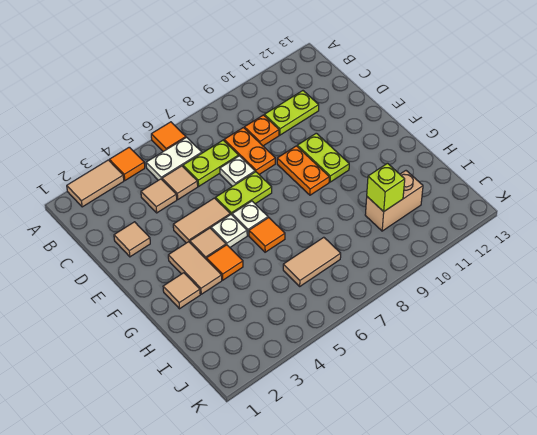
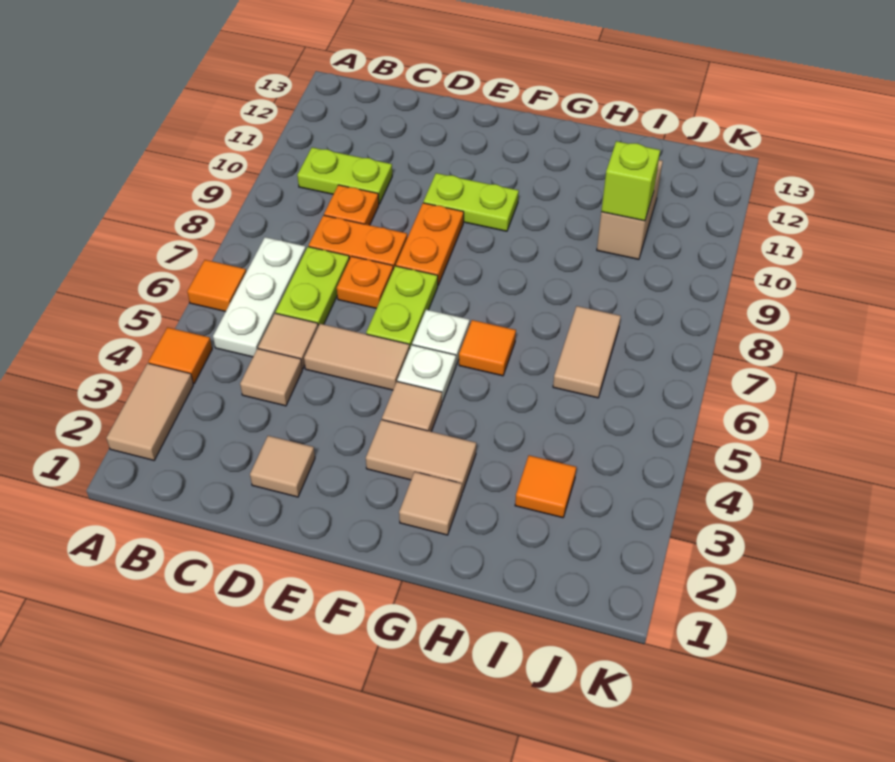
white 1x2 plate [146,137,202,180] -> white 1x3 plate [213,237,306,357]
lime 1x2 plate [264,91,319,135] -> lime 1x2 plate turned to [297,147,392,204]
white 1x1 plate [220,156,255,186] -> orange 1x1 plate [337,256,393,308]
tan 1x2 tile [173,198,230,243] -> tan 1x2 tile turned to [304,324,410,390]
orange 1x2 plate [277,146,329,195] -> orange 1x2 plate turned to [396,203,464,285]
orange 1x1 tile [207,245,243,280] -> orange 1x1 tile moved to [515,455,576,518]

